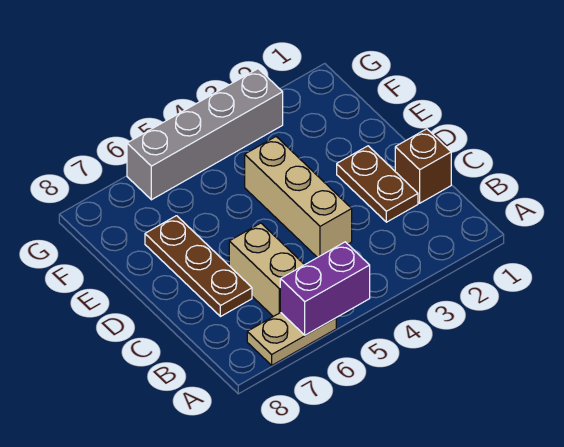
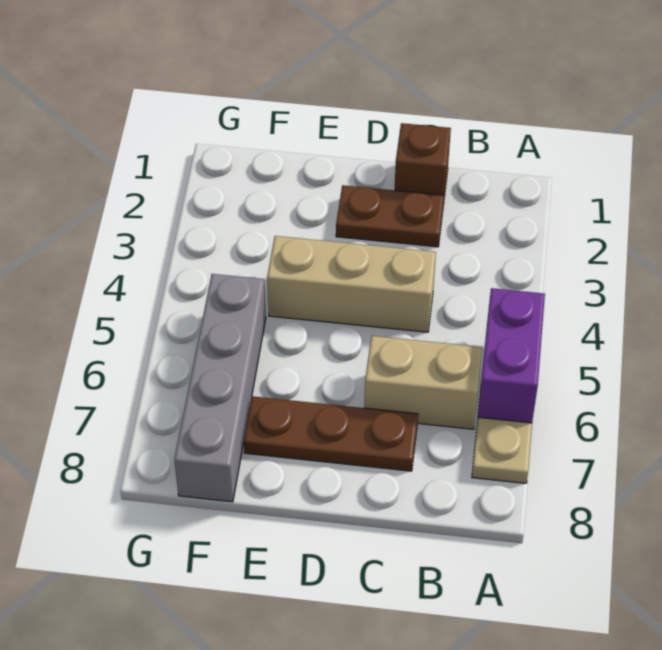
grey 1x4 brick [127,69,283,200] -> grey 1x4 brick moved to [174,274,266,502]

